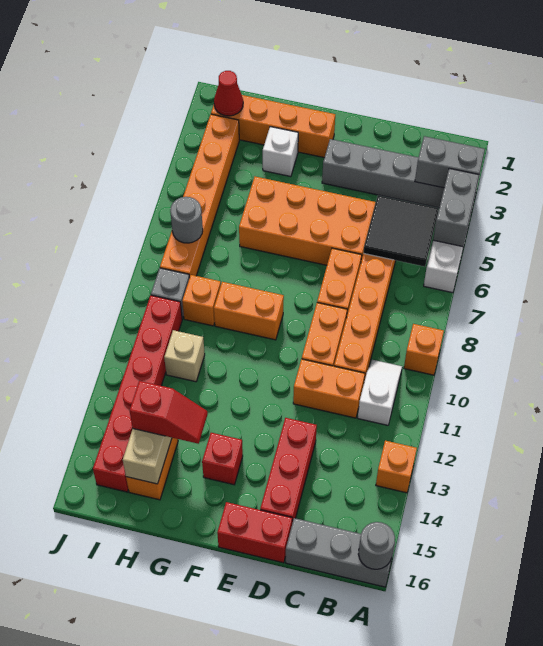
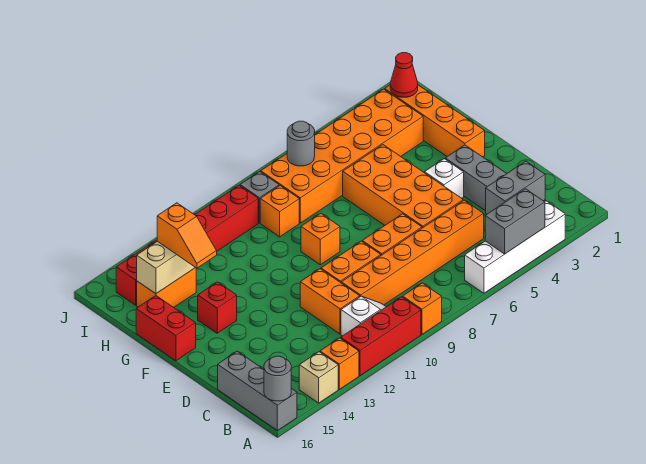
grey 1x2 brick [415,136,485,188] -> grey 1x2 brick turned to [486,161,545,214]
black 2x2 tile [364,196,439,267] -> none
red 1x3 brick [260,418,317,523] -> red 1x3 brick moved to [341,297,421,376]
red 1x2 brick [217,502,292,563] -> red 1x2 brick moved to [136,296,196,361]
orange 1x2 brick [214,282,284,340] -> orange 1x1 brick [301,213,340,265]
white 1x1 brick [263,127,298,177] -> white 1x1 brick moved to [425,159,464,198]
red 1x2 slope [130,381,208,444] -> orange 1x2 slope [157,203,217,268]
tan 1x1 brick [164,330,205,382] -> tan 1x1 brick moved to [299,352,338,403]
orange 1x6 brick [160,114,239,278] -> orange 2x6 brick [261,89,423,223]

